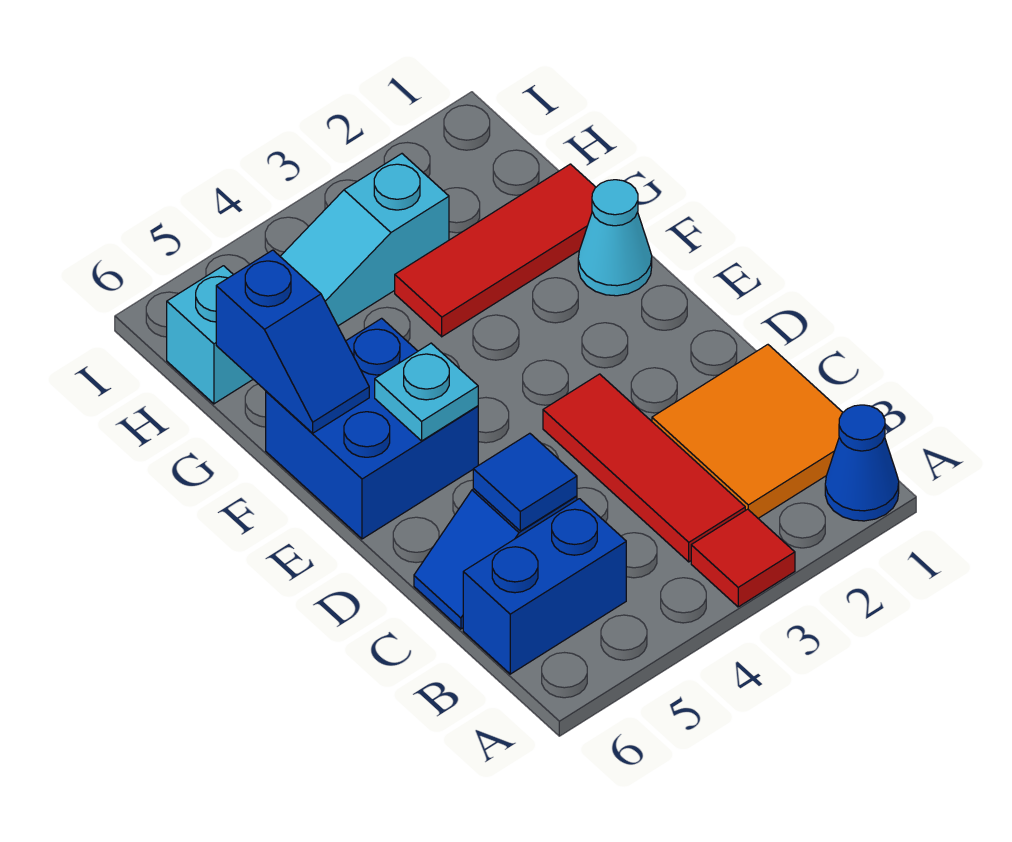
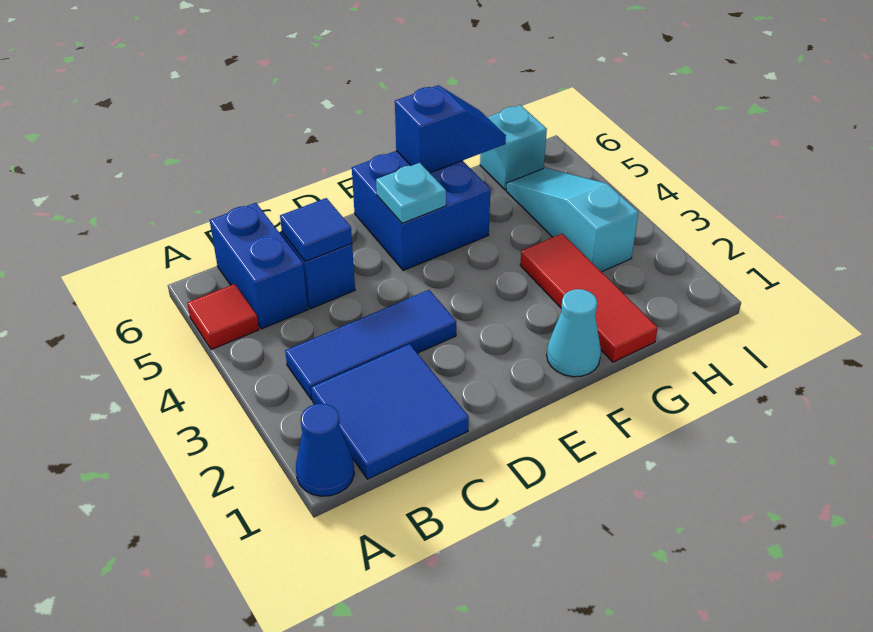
red 1x1 tile [691,509,795,607] -> red 1x1 tile moved to [187,284,259,350]
orange 2x2 tile [652,345,843,518] -> blue 2x2 tile [311,344,469,479]
red 1x3 tile [543,374,745,562] -> blue 1x3 tile [285,290,456,400]
blue 1x2 slope [216,250,369,433] -> blue 1x2 slope turned to [395,85,506,173]

